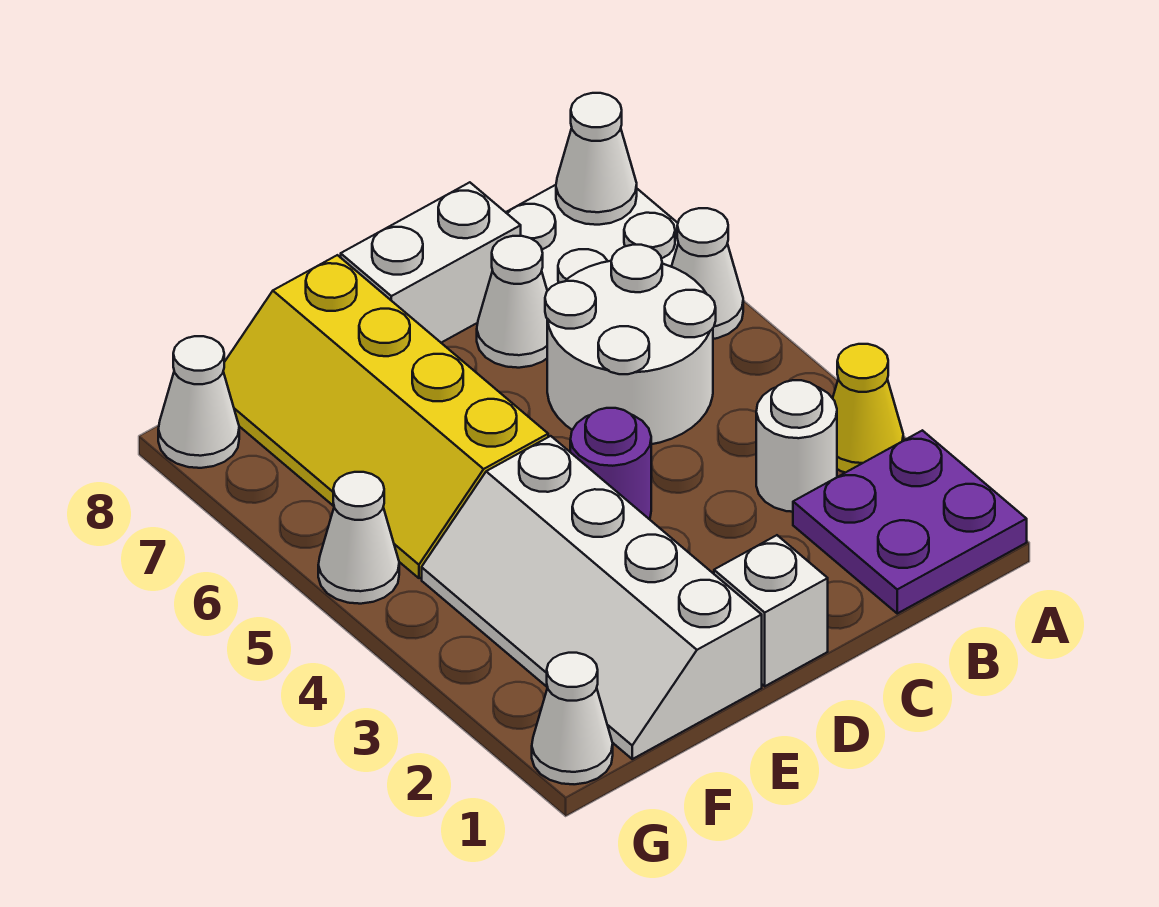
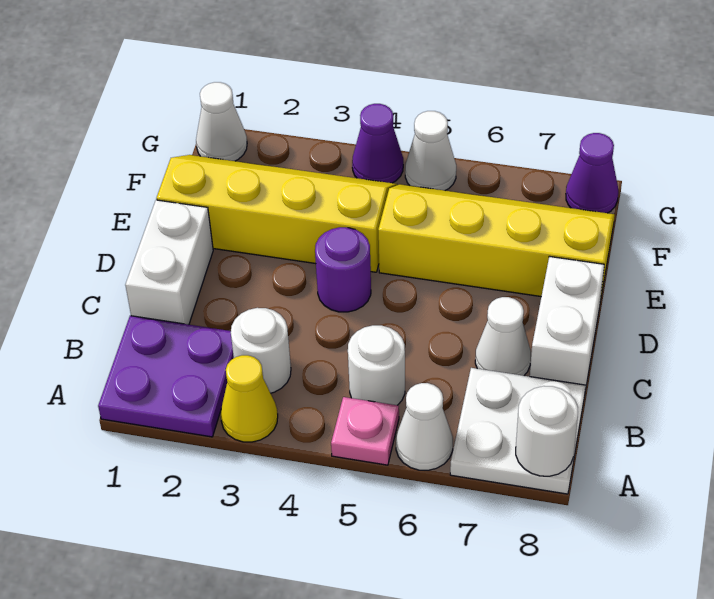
none -> pink 1x1 plate [331,397,399,465]
white 1x1 cone [556,93,637,225] -> white 1x1 round brick [516,386,578,476]
white 2x2 round brick [545,245,716,444] -> white 1x1 round brick [348,325,405,405]
white 1x1 brick [714,535,828,686] -> white 1x2 brick [125,200,213,325]
white 2x4 slope [422,436,762,759] -> yellow 2x4 slope [156,155,398,272]
none -> purple 1x1 cone [352,104,403,183]
white 1x1 cone [158,336,239,468] -> purple 1x1 cone [566,133,618,213]

